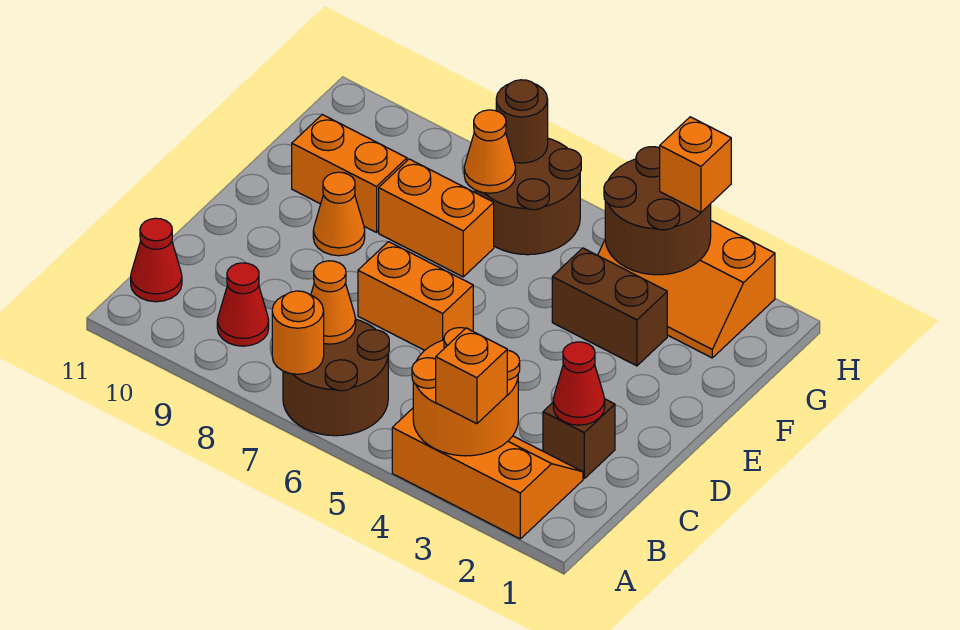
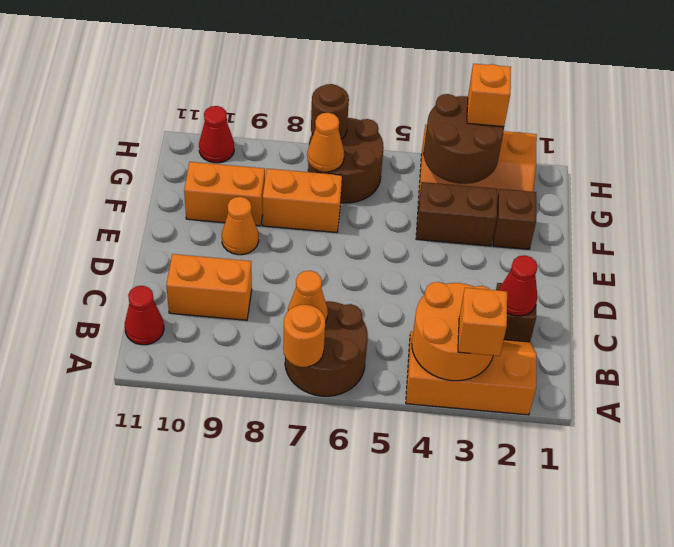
red 1x1 cone [217,263,269,346] -> red 1x1 cone moved to [199,106,234,163]
orange 1x2 brick [358,242,473,350] -> orange 1x2 brick moved to [166,254,252,320]
none -> brown 1x1 brick [493,189,536,249]

